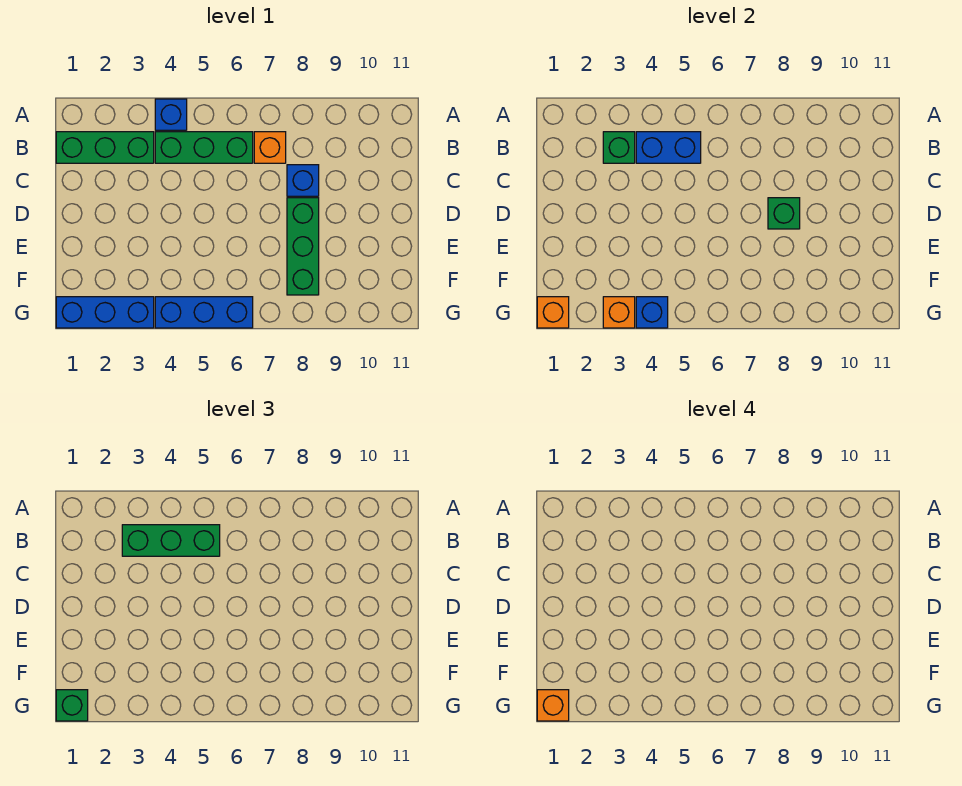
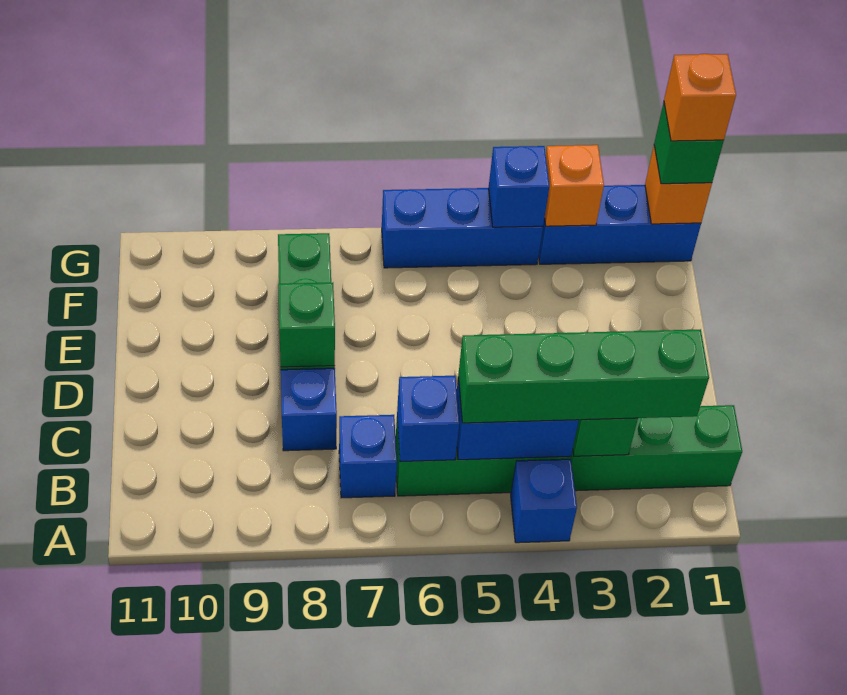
green 1x3 brick [122,525,220,556] -> green 1x4 brick [458,329,709,423]
none -> blue 1x1 brick [397,376,459,462]
orange 1x1 brick [254,132,286,163] -> blue 1x1 brick [339,415,397,498]

